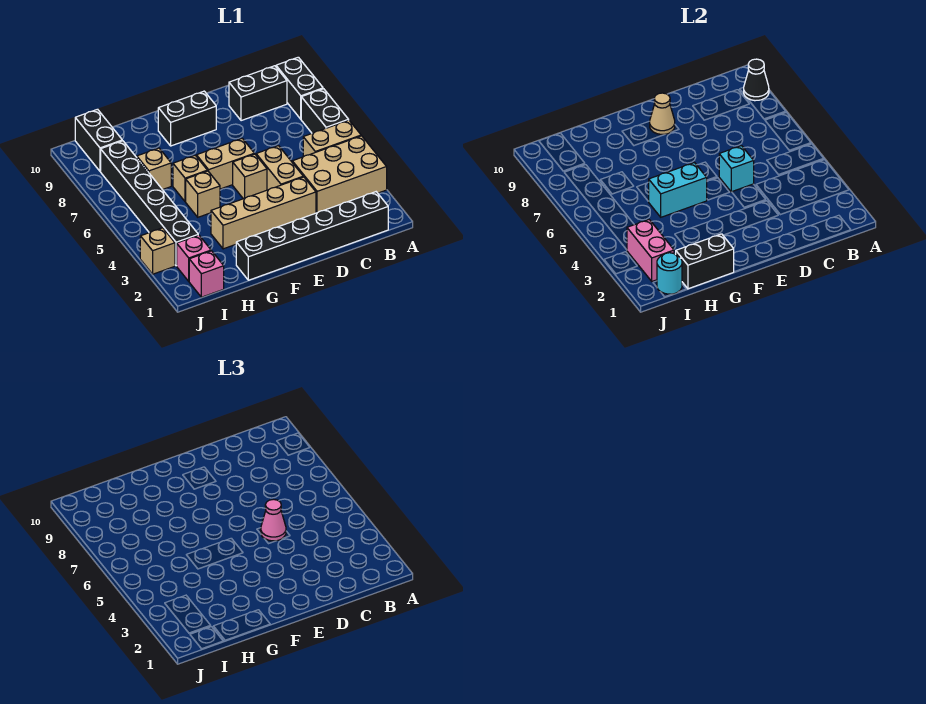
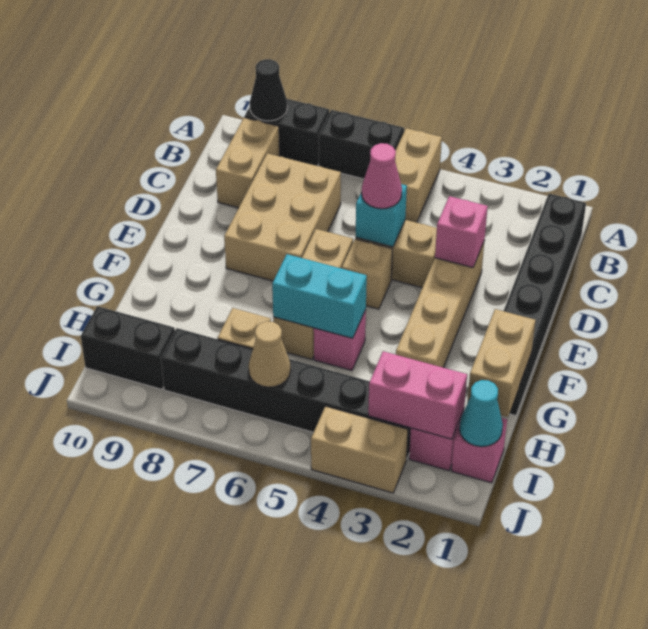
tan 2x3 brick [292,136,387,213] -> tan 2x3 brick moved to [224,153,341,281]
black 1x2 brick [229,66,287,121] -> tan 1x2 brick [216,118,280,208]
none -> pink 1x1 brick [435,196,488,268]
black 1x2 brick [158,91,216,146] -> none
tan 1x1 cone [650,93,675,134] -> tan 1x1 cone moved to [249,321,291,387]
cyan 1x2 brick [649,163,707,217] -> cyan 1x2 brick turned to [272,254,367,338]
black 1x2 brick [676,234,734,289] -> tan 1x2 brick [467,309,536,417]
tan 1x1 brick [186,171,220,217] -> pink 1x1 brick [314,310,366,371]
cyan 1x1 round brick [657,253,682,294] -> cyan 1x1 cone [459,380,503,447]
tan 1x1 brick [140,228,175,274] -> tan 1x2 brick [311,406,408,493]

